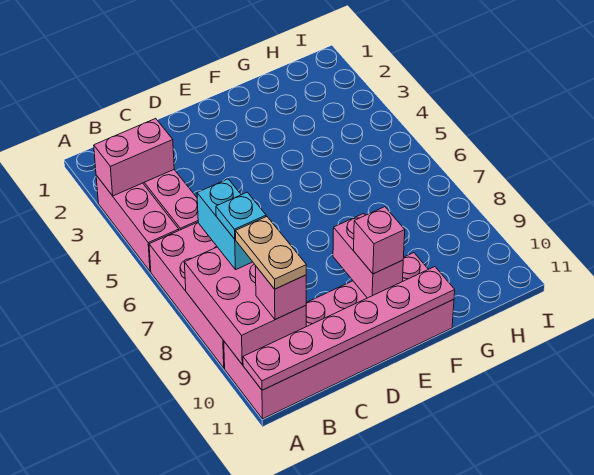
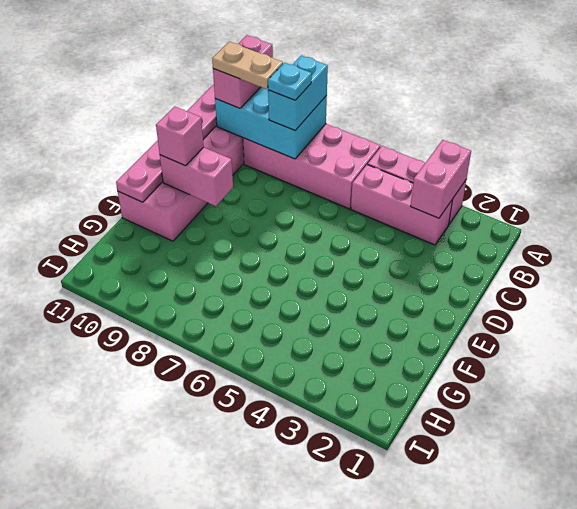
pink 2x3 brick [184,247,306,364] -> cyan 2x3 brick [215,87,327,159]
cyan 1x2 brick [197,179,252,269] -> cyan 1x2 brick turned to [268,55,328,130]
pink 1x1 brick [255,266,306,320] -> pink 1x2 brick [213,35,273,108]

